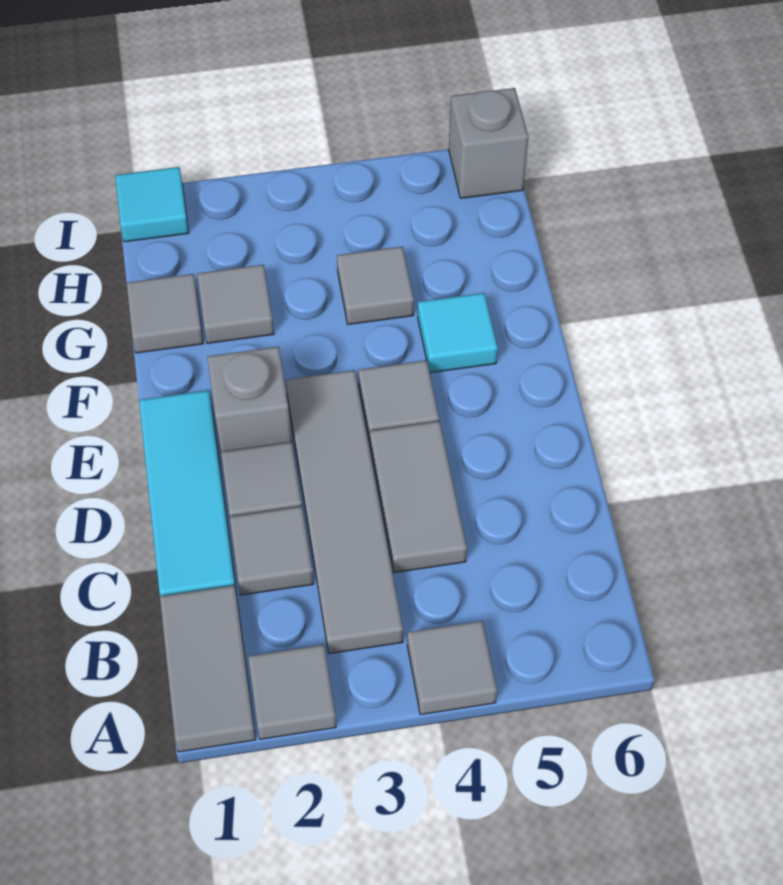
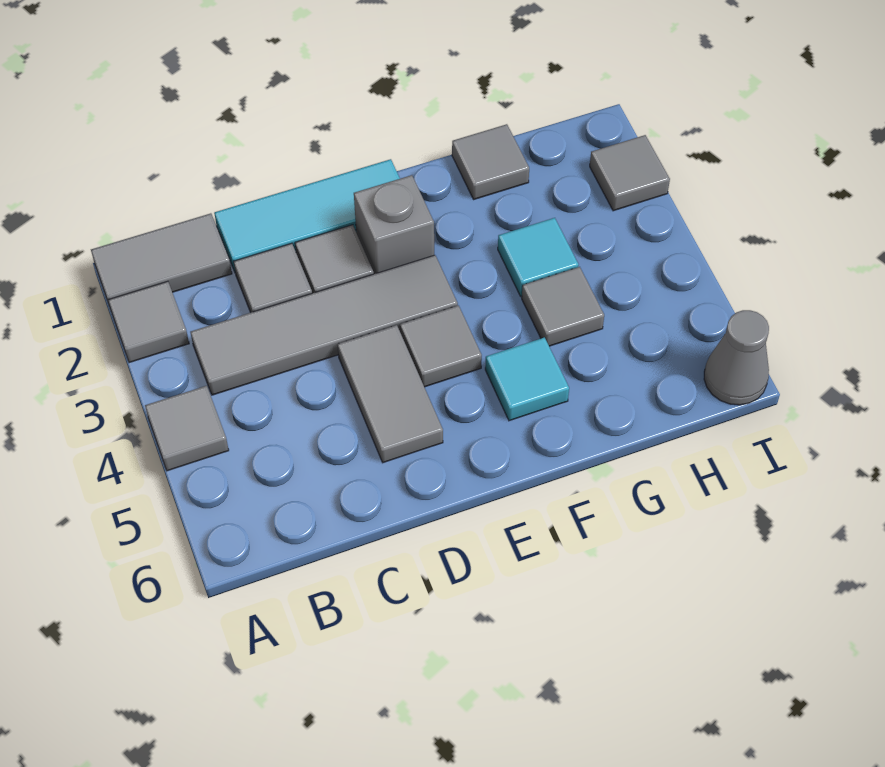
grey 1x2 tile [370,421,467,573] -> grey 1x2 tile turned to [338,325,443,463]
grey 1x1 tile [197,265,274,343] -> grey 1x1 tile moved to [590,135,670,211]
cyan 1x1 tile [115,167,189,242] -> cyan 1x1 tile moved to [498,218,579,296]
grey 1x1 brick [449,88,528,198] -> grey 1x1 cone [704,310,769,405]

